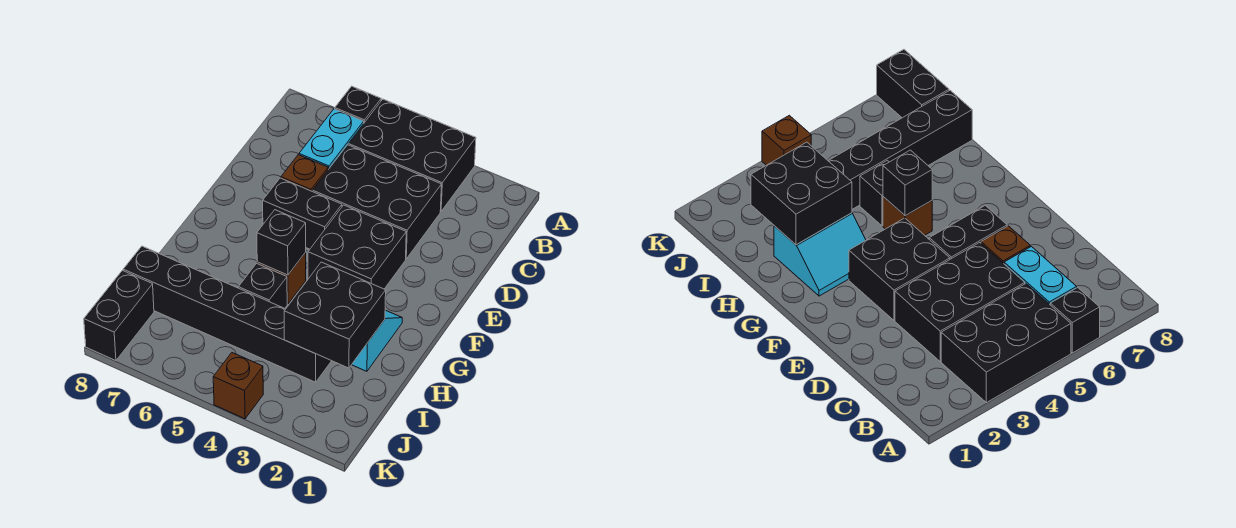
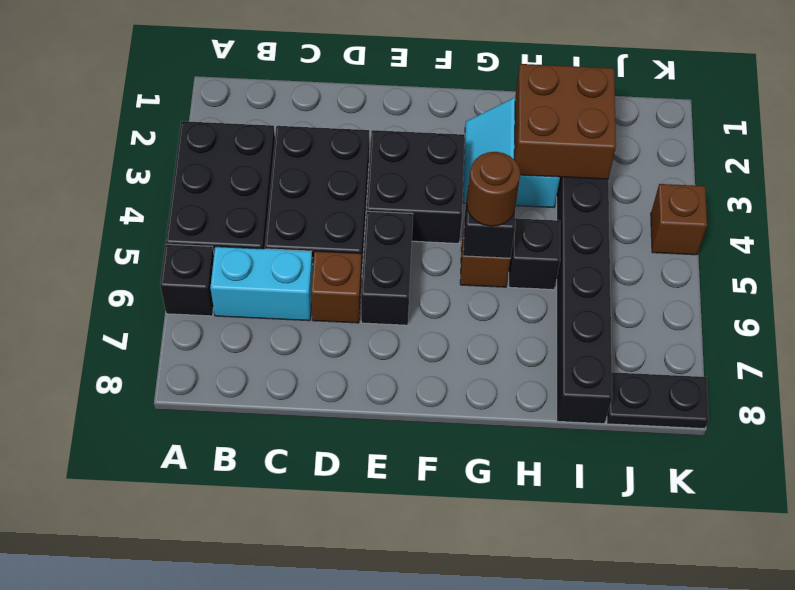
none -> brown 1x1 round brick [467,152,520,226]
black 2x2 brick [284,262,386,368] -> brown 2x2 brick [514,64,616,179]
black 1x2 brick [84,270,154,361] -> black 1x2 plate [607,372,709,429]

